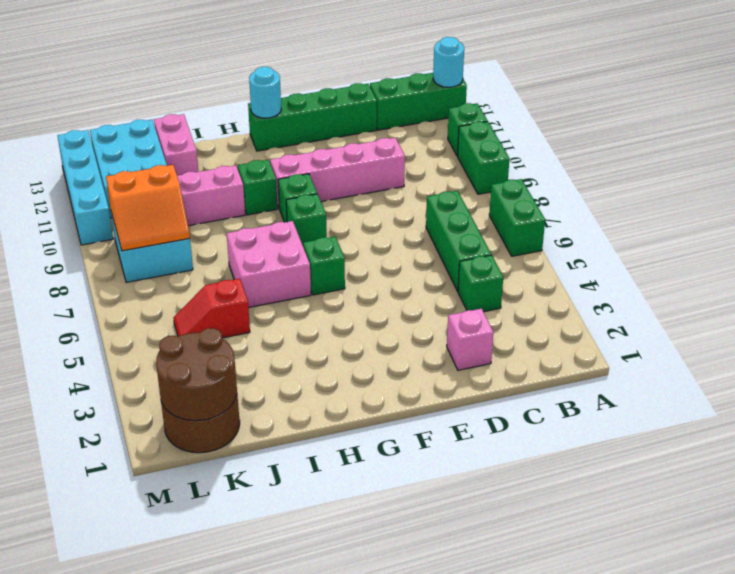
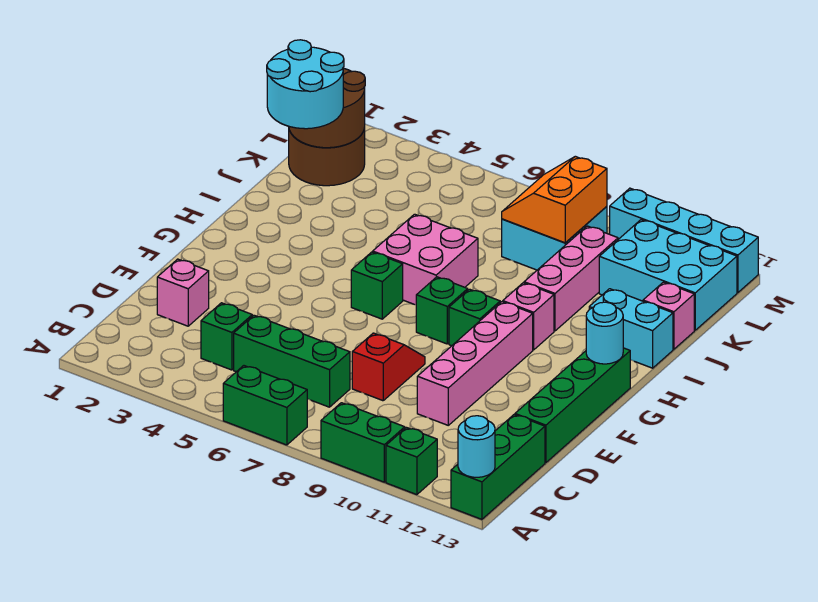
green 1x1 brick [238,160,278,215] -> pink 1x1 brick [503,283,554,350]
none -> cyan 1x2 brick [589,289,673,368]
none -> cyan 2x2 round brick [267,40,344,129]
red 1x2 slope [173,279,250,338] -> red 1x2 slope moved to [352,333,425,401]
pink 1x2 brick [154,114,198,176] -> pink 1x1 brick [643,282,694,349]

